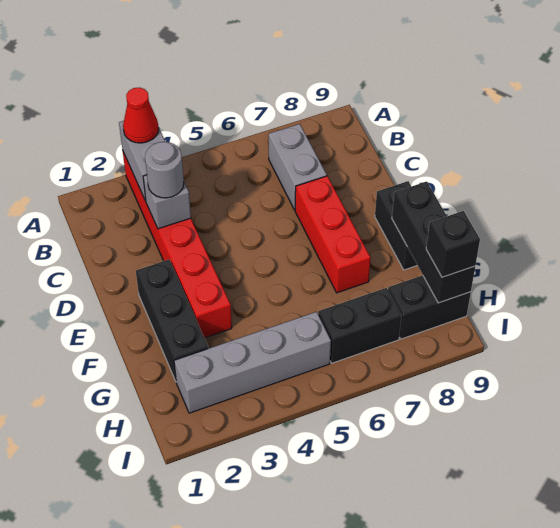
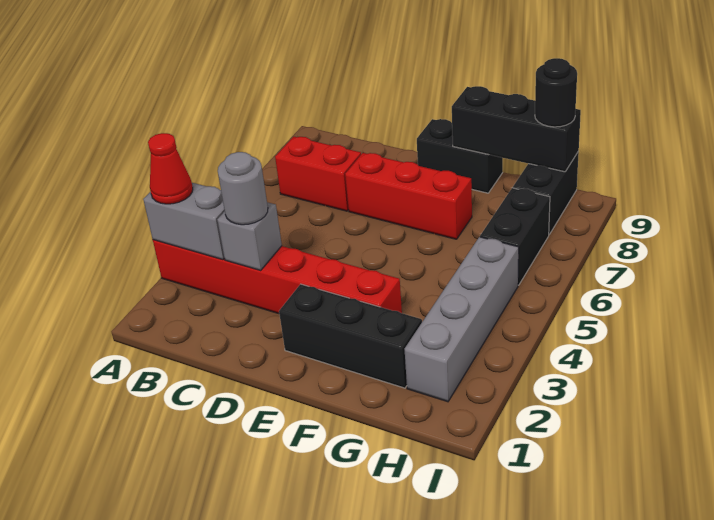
grey 1x2 brick [269,124,327,210] -> red 1x2 brick [275,137,361,211]
black 1x1 brick [426,211,480,277] -> black 1x1 round brick [535,58,577,127]

